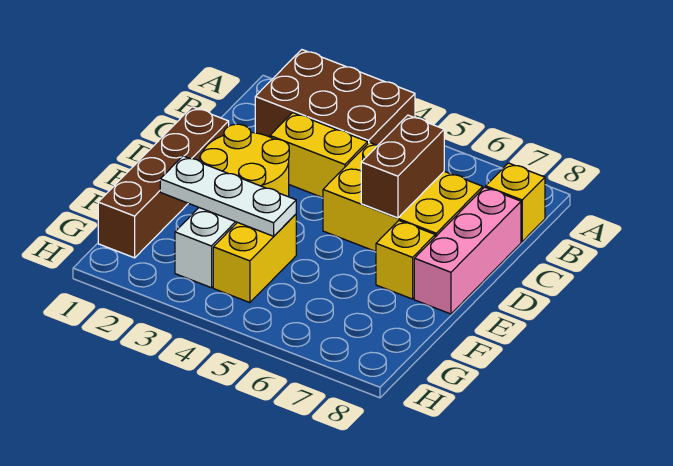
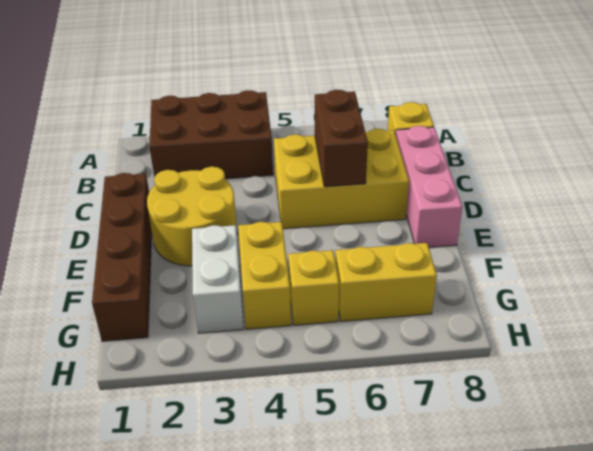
yellow 1x2 brick [270,113,368,198] -> yellow 1x2 brick moved to [335,243,437,321]
yellow 1x1 brick [376,221,435,299] -> yellow 1x1 brick moved to [288,250,339,325]
white 1x3 plate [160,156,296,236] -> none

